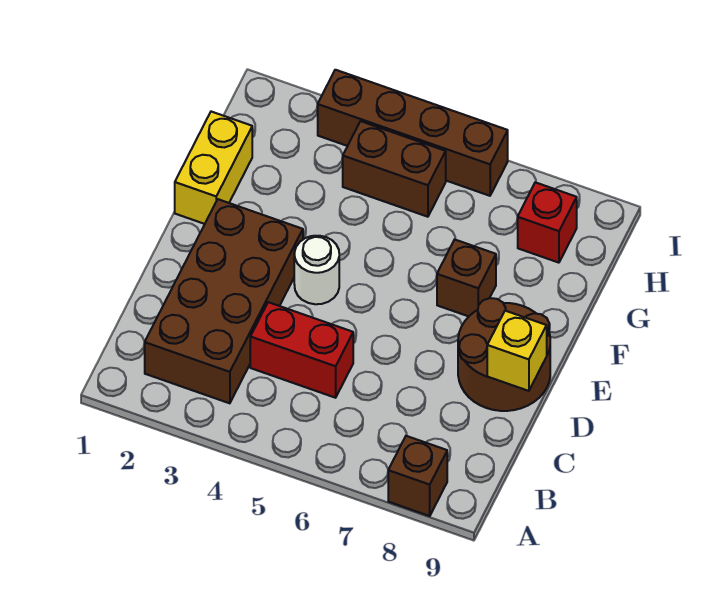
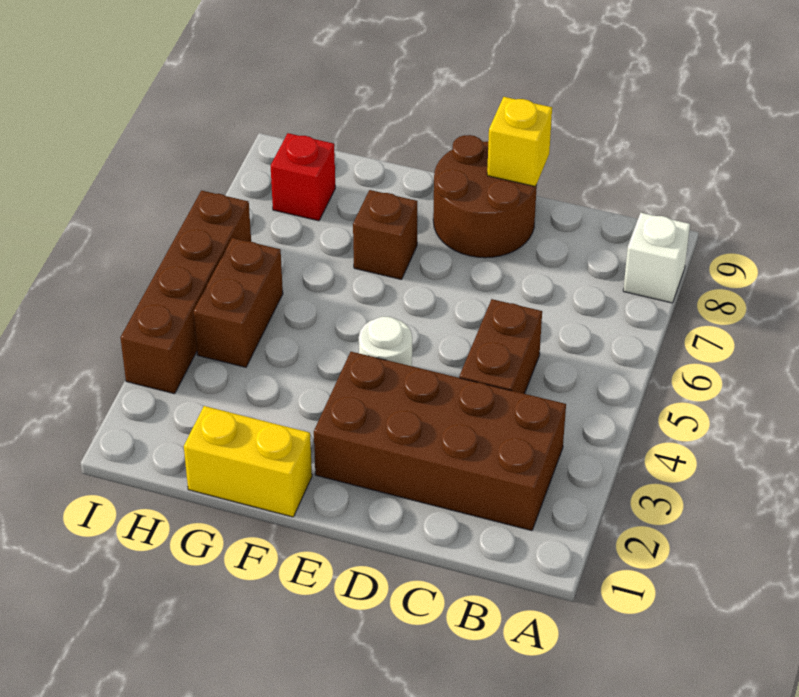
brown 1x1 brick [388,436,447,516] -> white 1x1 brick [623,213,690,303]
red 1x2 brick [250,302,353,398] -> brown 1x2 brick [459,299,542,394]

